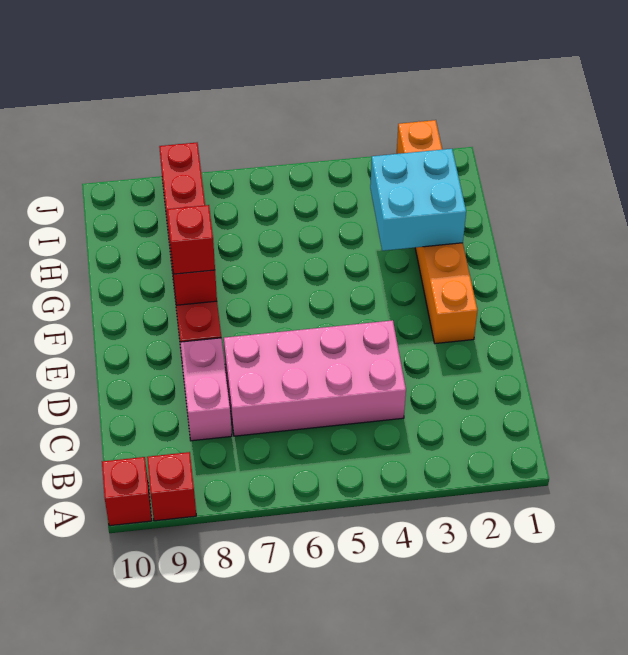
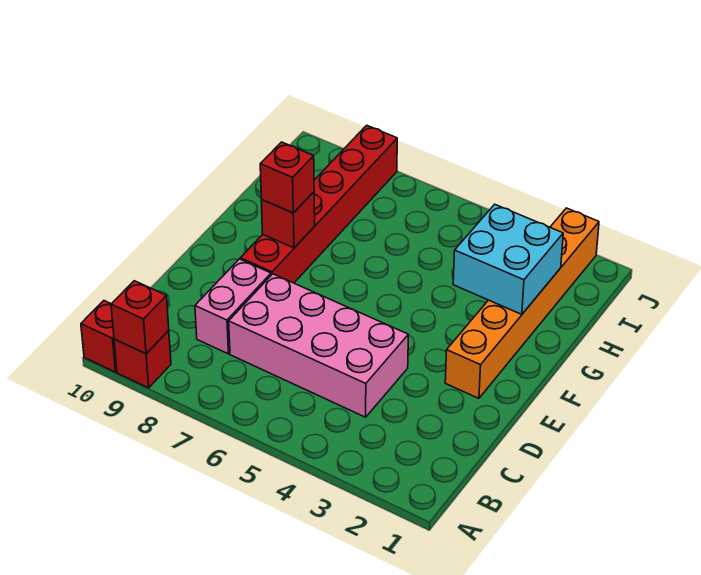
none -> red 1x1 brick [111,281,169,354]

